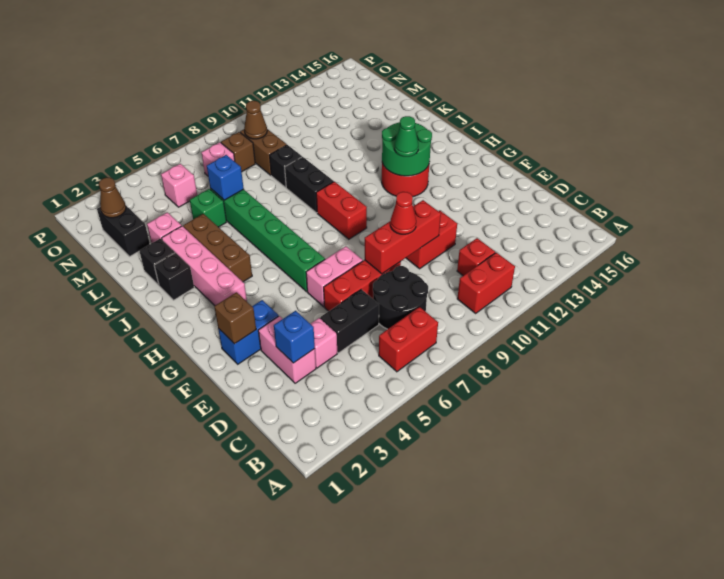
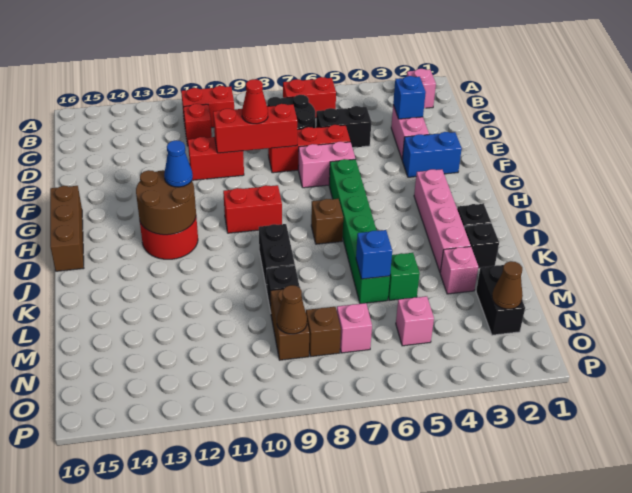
pink 1x1 brick [311,318,337,368] -> pink 1x1 brick moved to [407,69,436,108]
brown 1x1 brick [214,292,256,344] -> brown 1x1 brick moved to [311,199,343,244]
red 1x2 brick [316,182,367,239] -> red 1x2 brick turned to [223,185,282,233]
green 2x2 round brick [382,122,432,176] -> brown 2x2 round brick [136,170,196,235]
green 1x1 cone [394,116,418,157] -> blue 1x1 cone [164,140,193,187]
brown 1x3 brick [183,214,252,282] -> brown 1x3 brick moved to [50,186,84,271]

